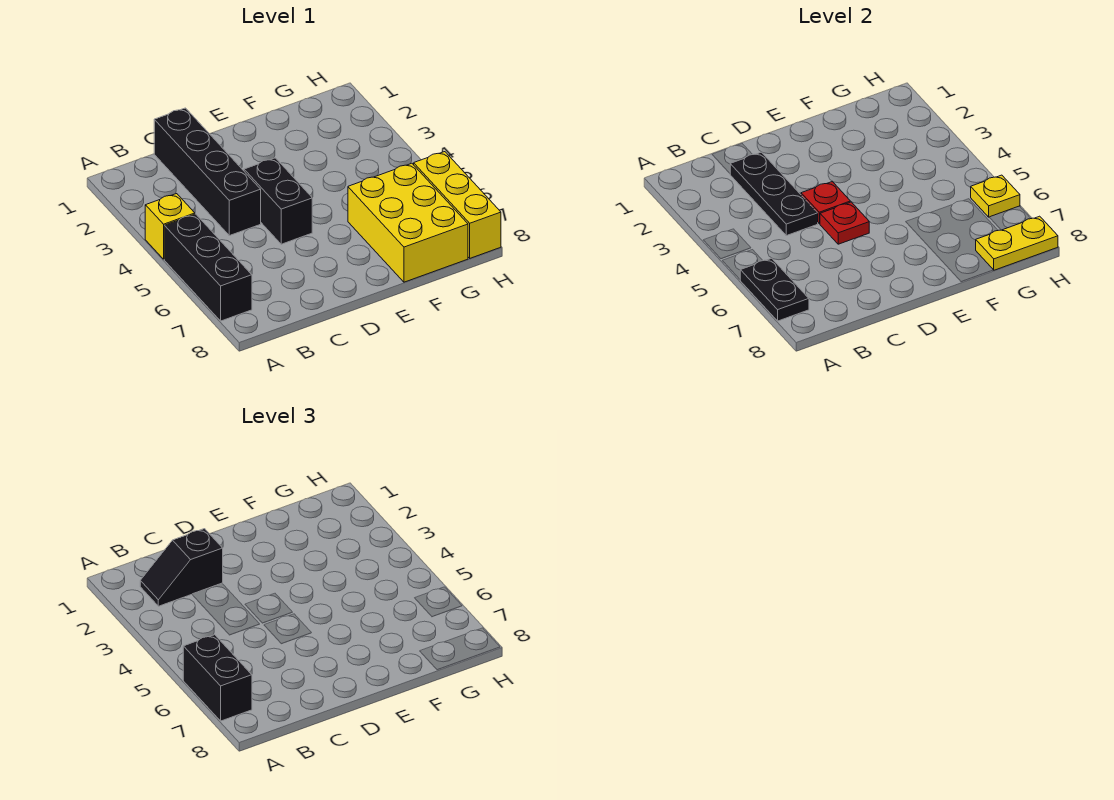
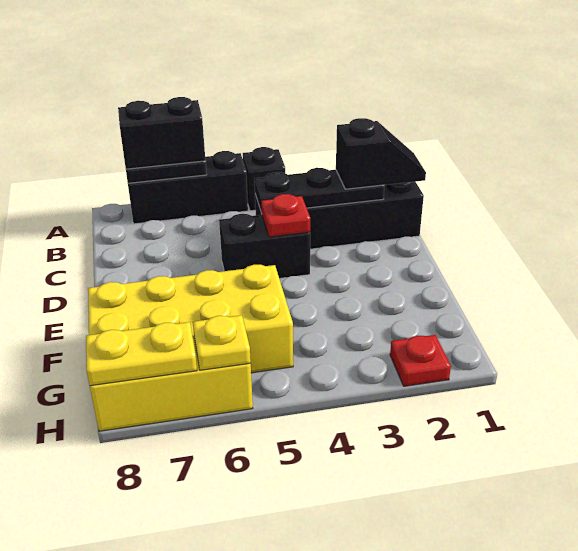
yellow 1x1 brick [145,194,195,259] -> black 1x1 brick [243,147,285,211]
black 1x2 slope [140,529,223,606] -> black 1x2 slope turned to [336,118,426,189]
red 1x1 plate [820,202,869,244] -> red 1x1 plate moved to [390,335,451,386]
yellow 2x3 brick [348,163,468,282] -> yellow 2x4 brick [88,265,293,373]
yellow 1x2 plate [976,216,1058,270] -> yellow 1x2 plate turned to [86,322,197,386]

